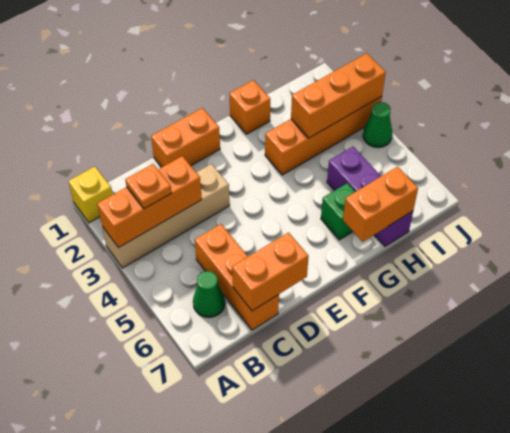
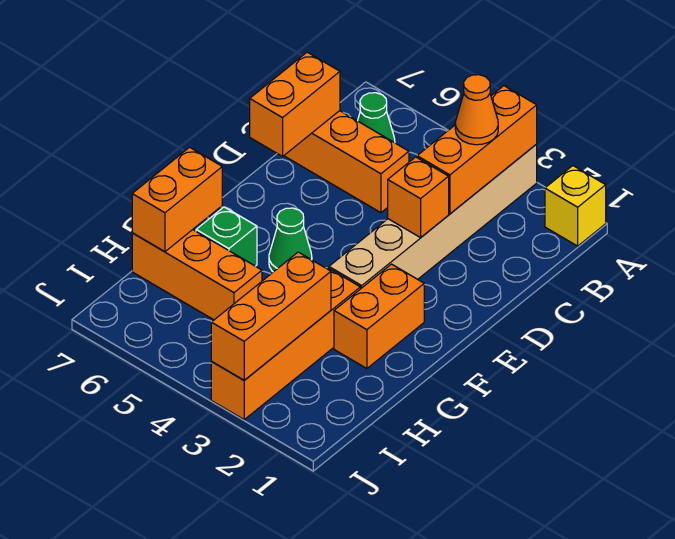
tan 1x4 brick [102,164,230,268] -> tan 1x6 brick [329,144,537,289]
orange 1x1 plate [125,164,171,209] -> orange 1x1 cone [455,75,498,145]
orange 1x2 brick [151,108,220,167] -> orange 1x2 brick moved to [334,264,424,369]
orange 1x1 brick [229,80,270,134] -> orange 1x1 brick moved to [388,157,449,238]
purple 1x3 brick [327,147,413,246] -> orange 1x3 brick [132,230,262,320]
green 1x1 cone [363,102,392,148] -> green 1x1 cone moved to [269,208,312,272]

